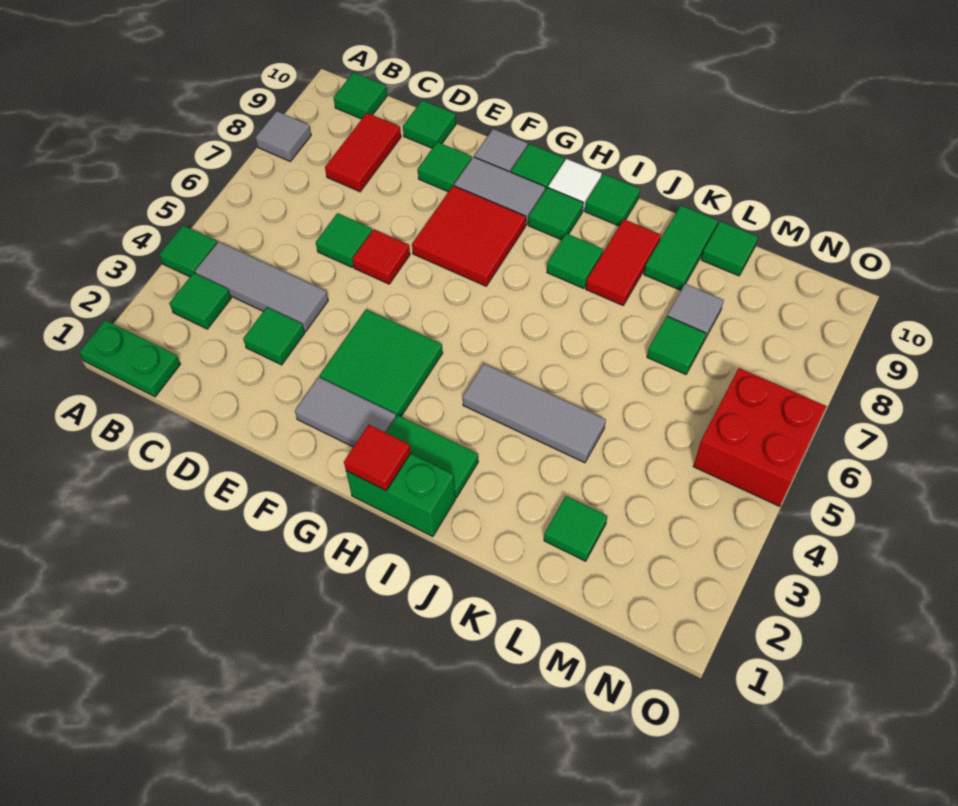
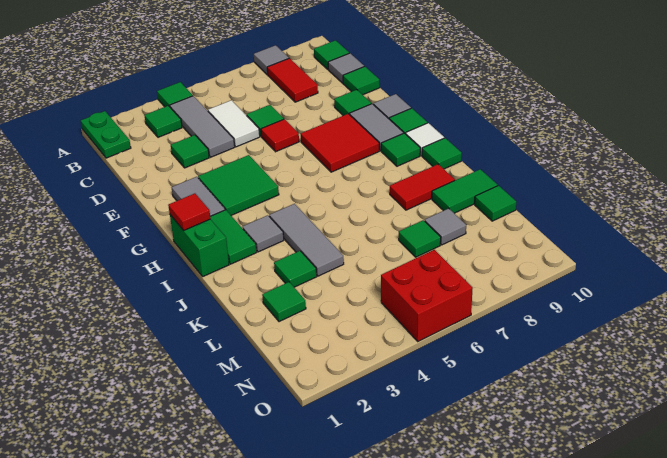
none -> white 1x2 tile [208,100,260,147]
red 1x2 tile [325,113,401,192] -> red 1x2 tile turned to [267,58,318,102]
none -> grey 1x1 tile [328,53,364,83]
none -> grey 1x1 tile [242,215,284,252]
green 1x1 tile [547,233,603,289] -> green 1x1 tile moved to [274,251,317,287]

